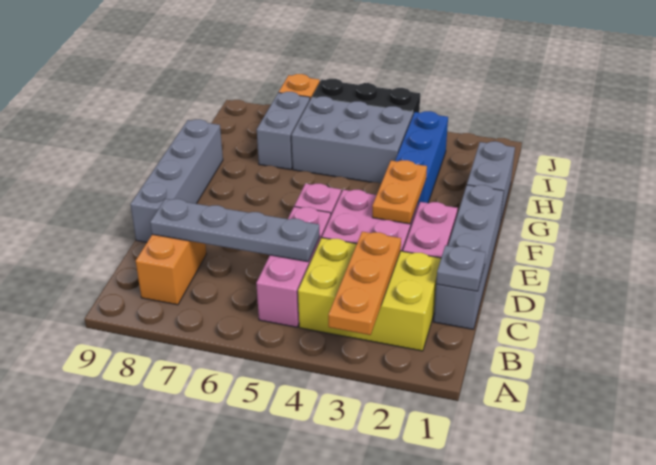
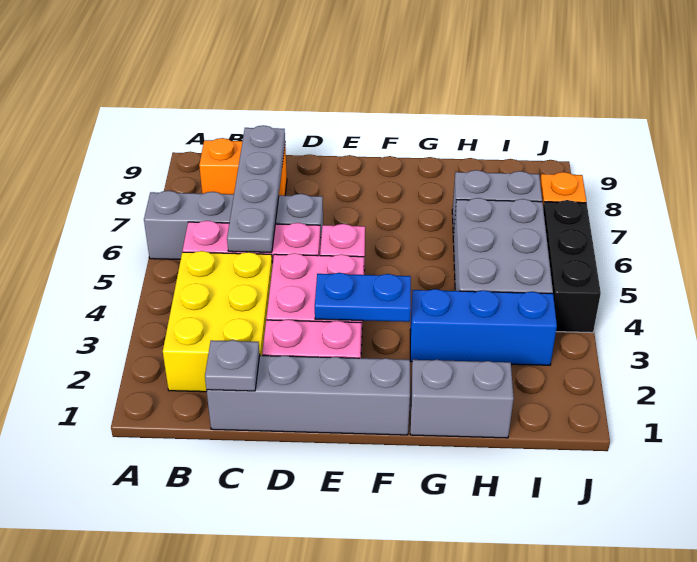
orange 1x3 plate [328,232,401,335] -> none
grey 1x4 brick [131,119,223,242] -> grey 1x4 brick moved to [144,191,323,259]
orange 1x2 plate [372,160,427,224] -> blue 1x2 plate [315,273,411,322]

